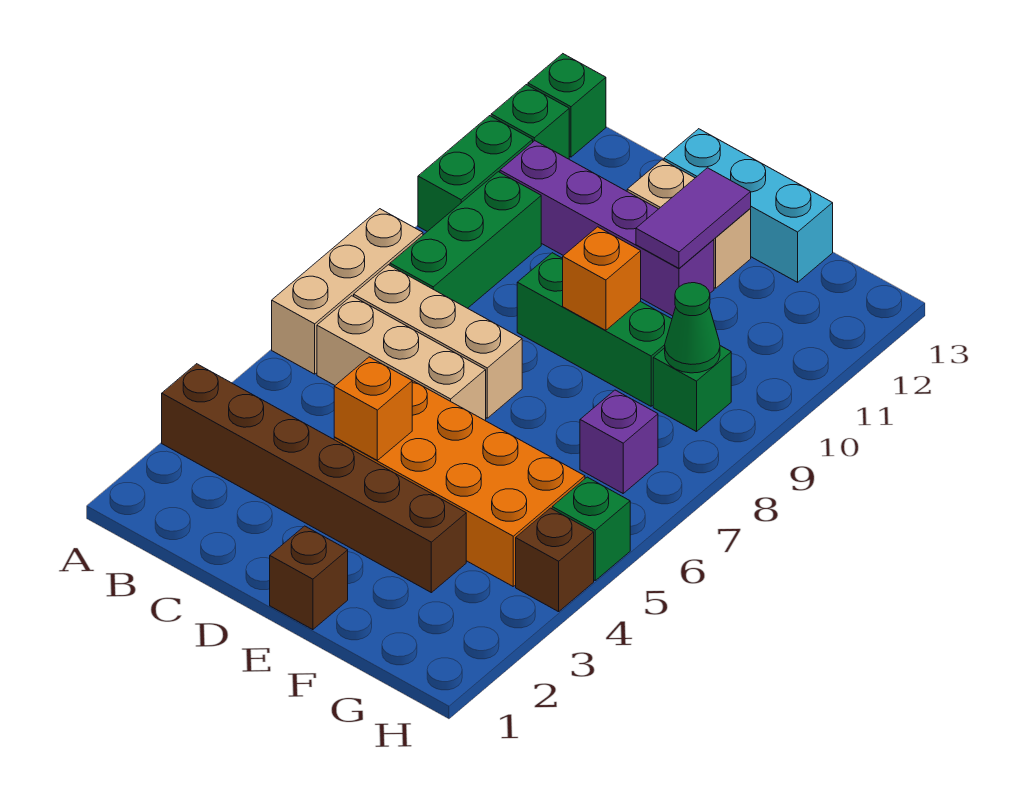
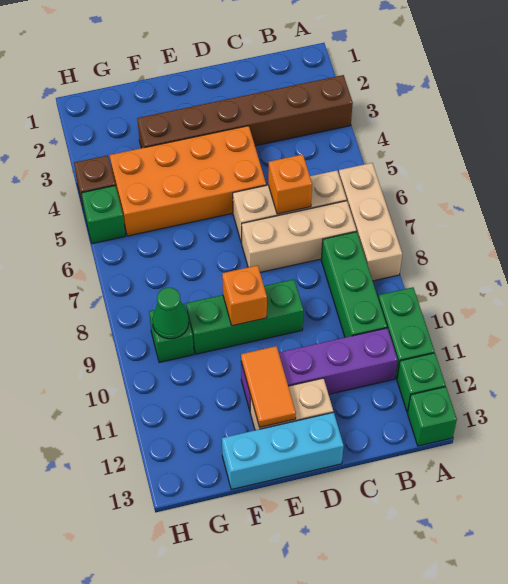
orange 1x1 brick [334,357,412,460] -> orange 1x1 brick moved to [268,154,312,214]
brown 1x1 brick [270,526,348,630] -> none
purple 1x2 tile [636,168,751,268] -> orange 1x2 tile [241,346,296,427]
purple 1x1 brick [580,390,658,493] -> none

